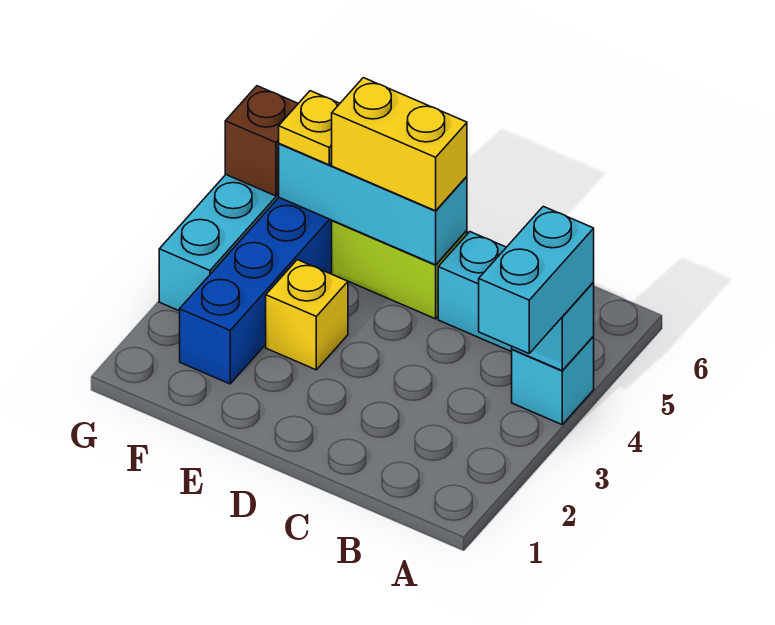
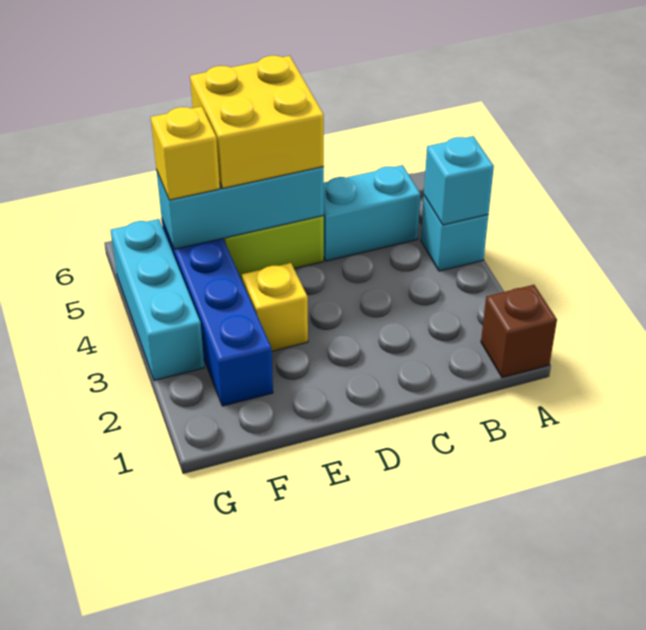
cyan 1x2 brick [479,206,594,353] -> none
yellow 1x2 brick [332,78,467,211] -> yellow 2x2 brick [190,56,324,188]
yellow 1x1 plate [279,91,340,165] -> yellow 1x1 brick [151,107,220,200]
brown 1x1 brick [225,86,298,196] -> brown 1x1 brick moved to [481,285,557,378]

